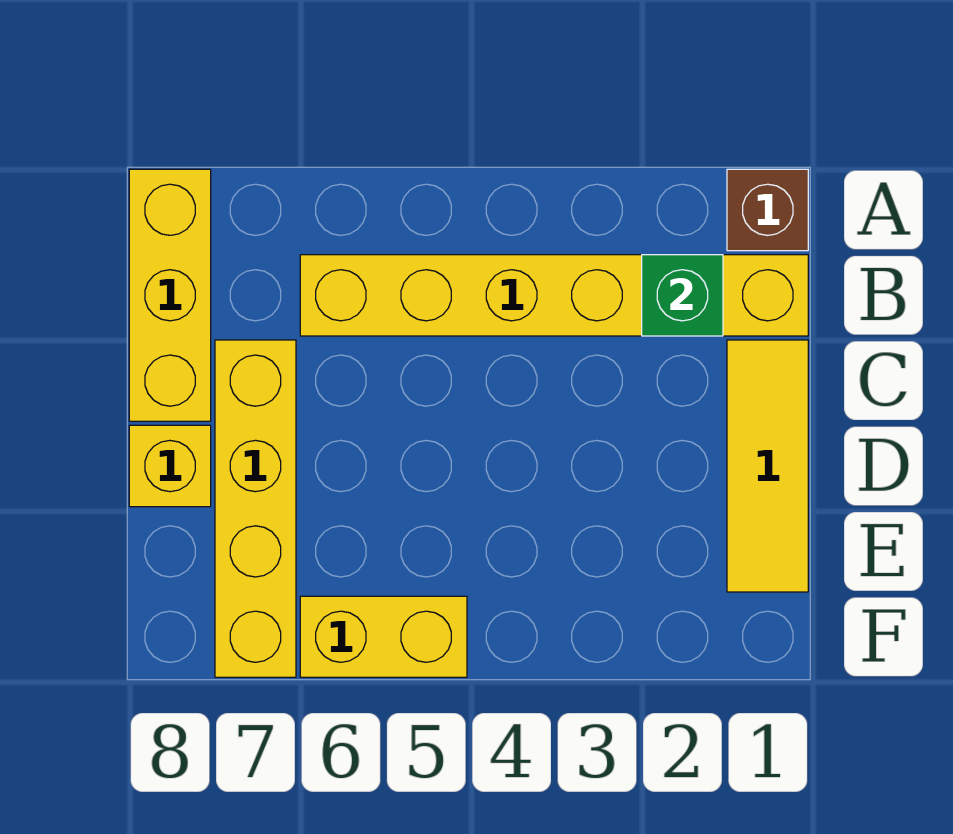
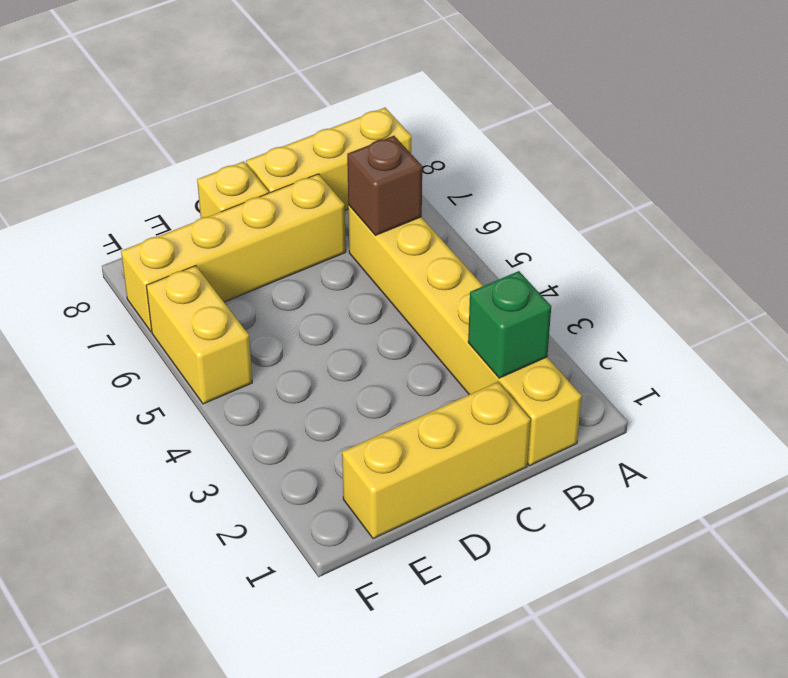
brown 1x1 brick [727,169,808,251] -> brown 1x1 brick moved to [347,136,422,235]
yellow 1x3 tile [727,340,808,592] -> yellow 1x3 brick [342,382,530,539]

